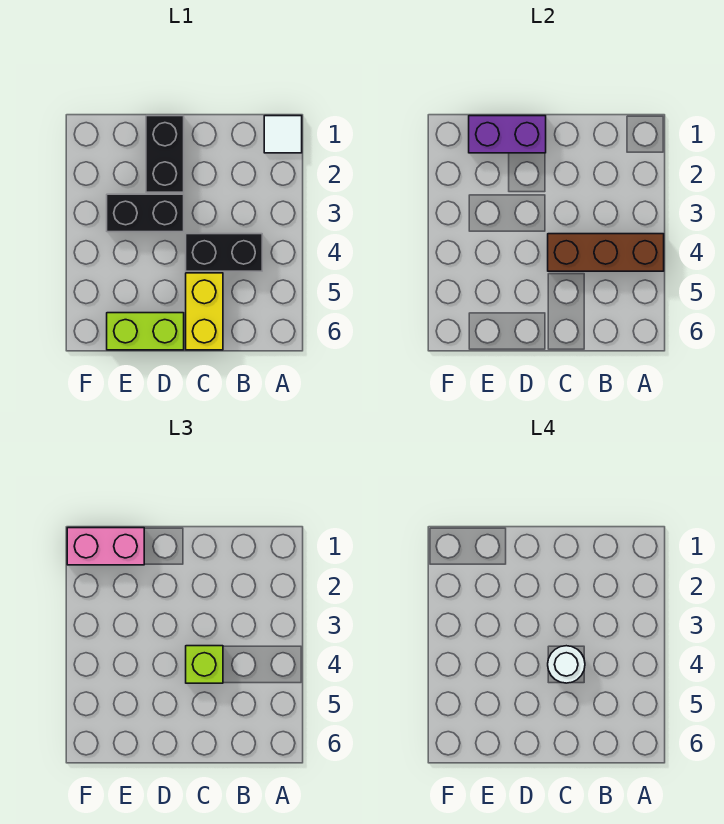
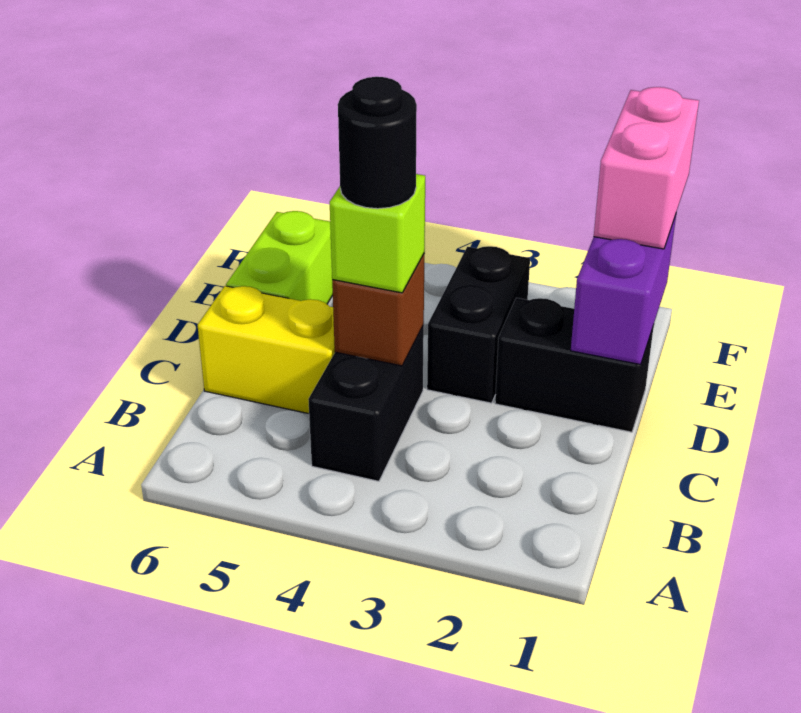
white 1x1 tile [264,116,302,153] -> none
brown 1x3 brick [548,234,664,271] -> brown 1x1 brick [332,253,425,366]
white 1x1 round brick [548,646,585,683] -> black 1x1 round brick [338,77,417,209]

